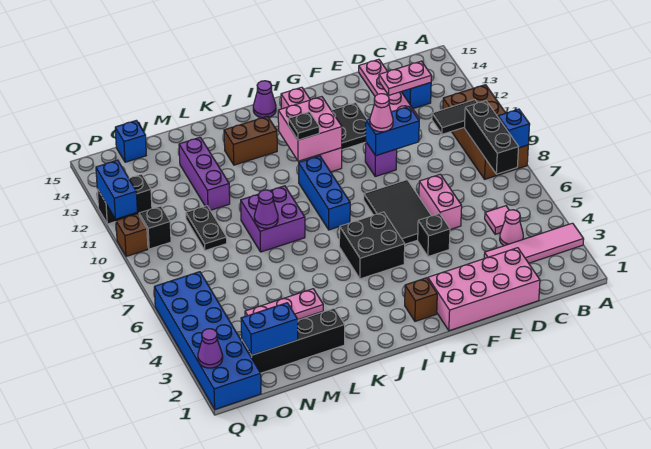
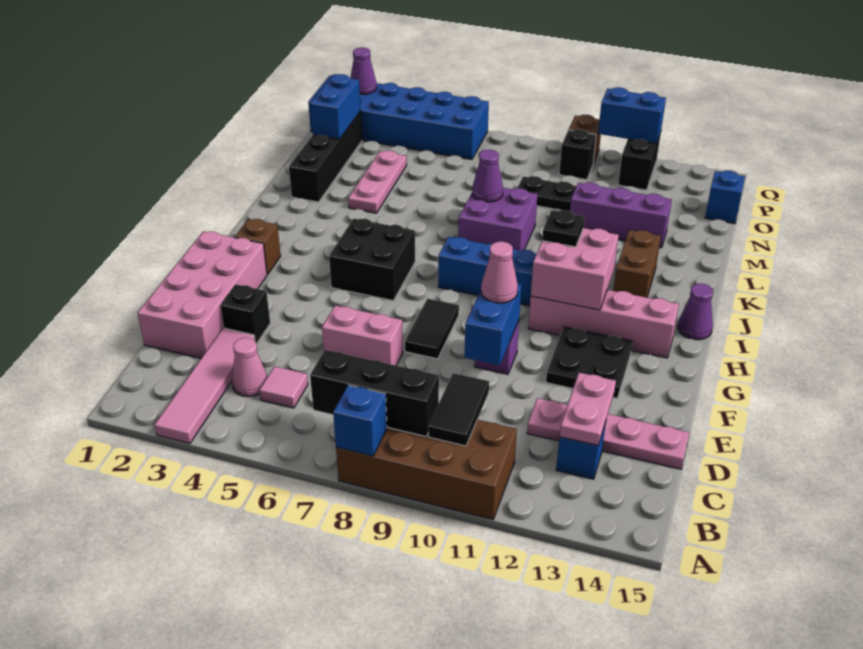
black 1x1 brick [418,214,450,256] -> black 1x1 brick moved to [220,284,270,344]
black 2x3 tile [364,180,431,244] -> black 1x2 tile [405,299,459,359]

